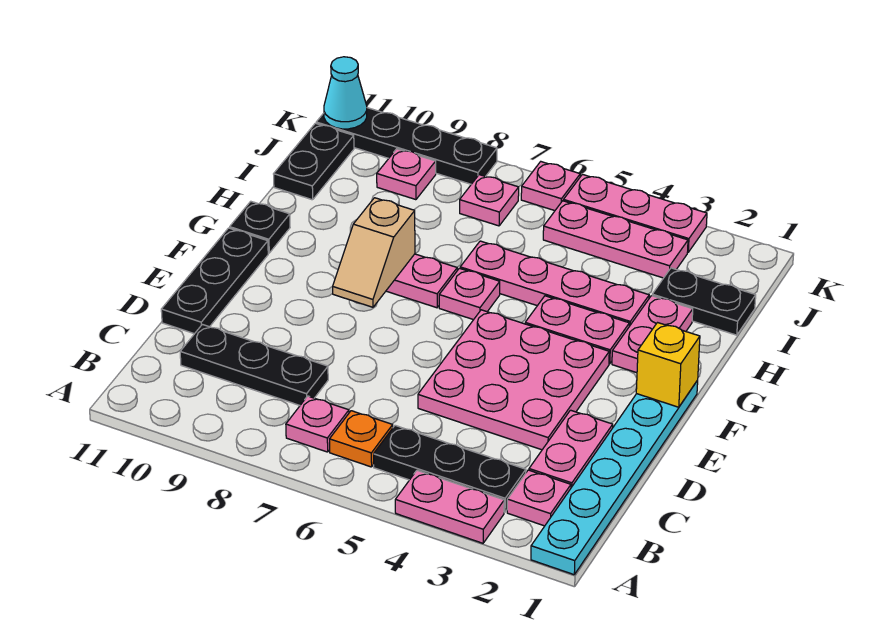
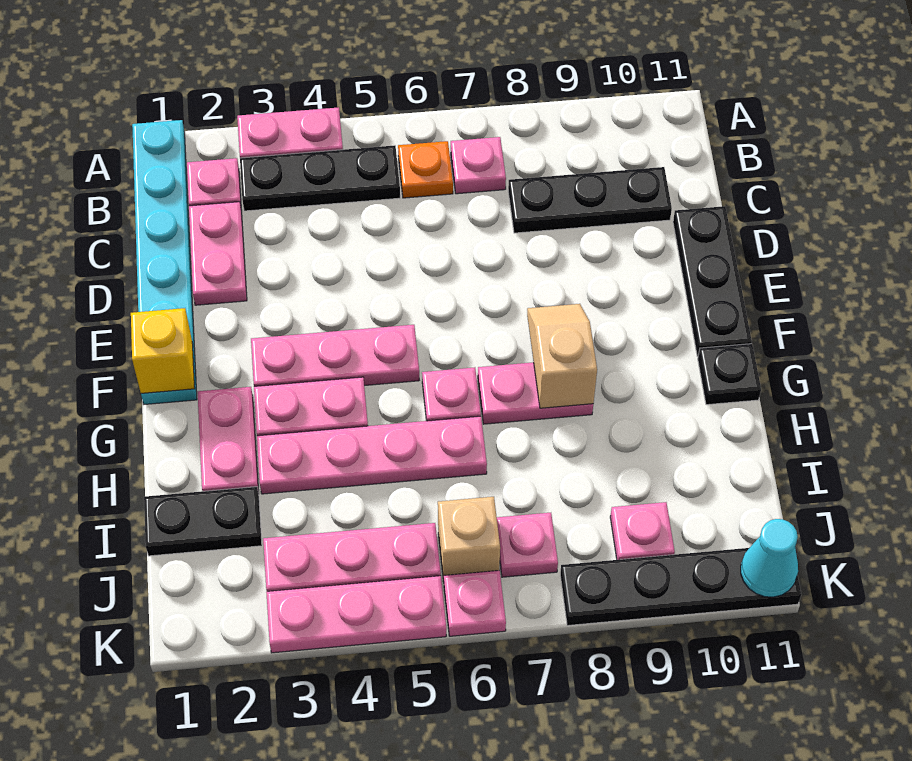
pink 3x3 plate [418,310,609,450] -> pink 1x3 plate [251,325,419,386]
black 1x2 plate [274,123,354,200] -> none
none -> tan 1x1 brick [438,497,500,581]

